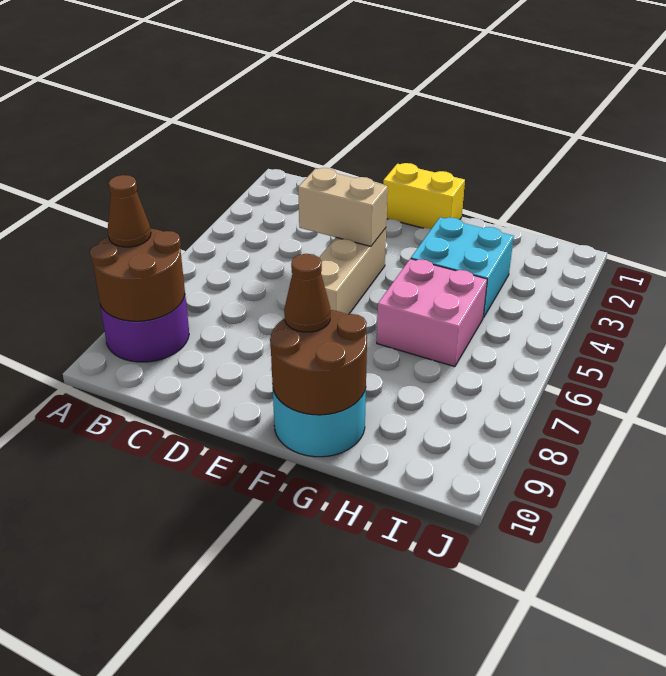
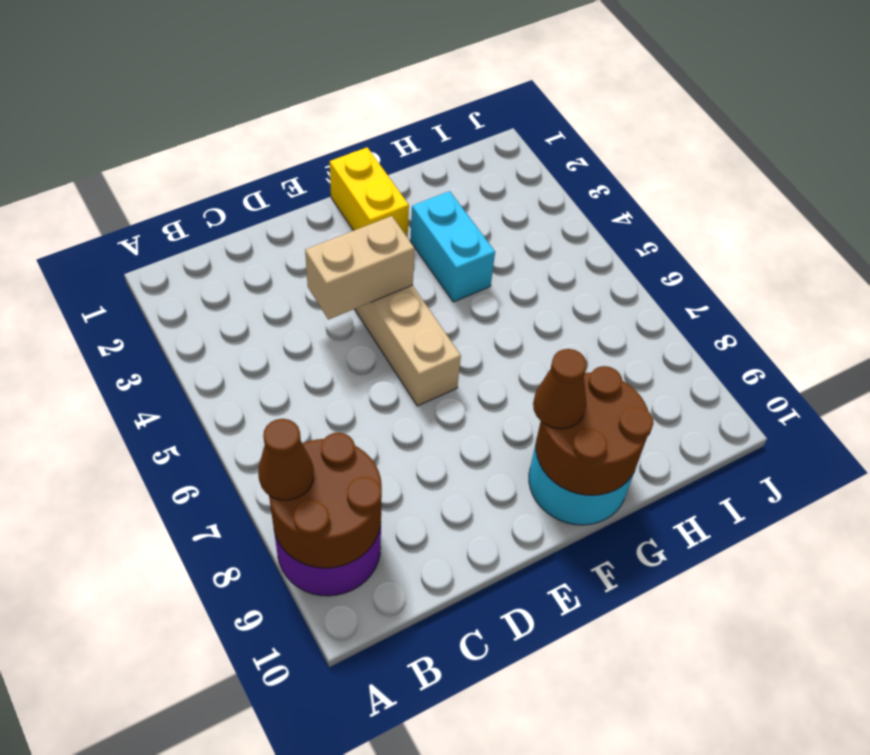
yellow 1x2 brick [383,163,465,229] -> yellow 1x2 brick turned to [330,147,409,238]
cyan 2x2 brick [411,217,514,317] -> cyan 1x2 brick [410,191,495,302]
pink 2x2 brick [377,259,487,367] -> none

